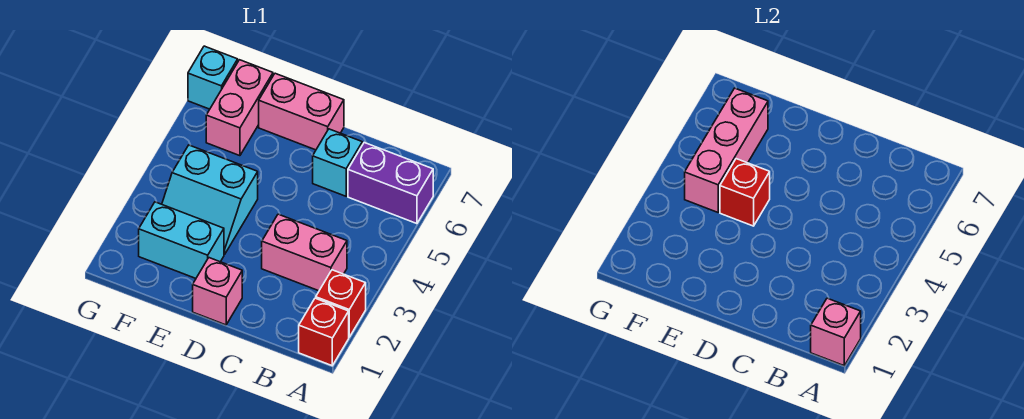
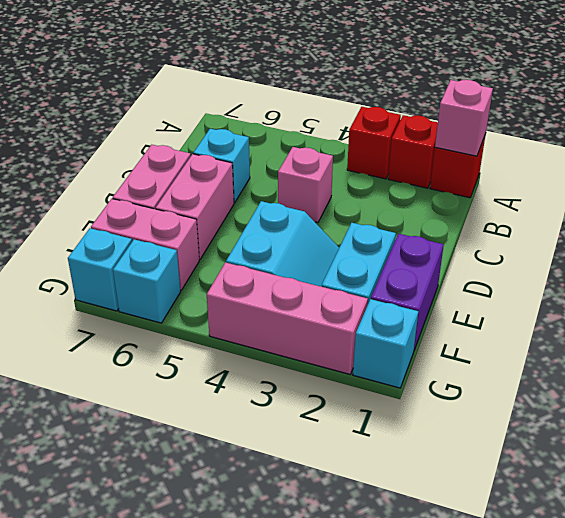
purple 1x2 brick [348,143,433,224] -> purple 1x2 brick moved to [371,234,444,350]
pink 1x2 brick [262,214,347,291] -> pink 1x2 brick moved to [156,154,234,259]
pink 1x1 brick [193,258,242,325] -> pink 1x1 brick moved to [278,147,333,223]
red 1x1 brick [720,159,770,226] -> red 1x1 brick moved to [347,107,401,179]
pink 1x3 brick [685,88,768,212] -> pink 1x3 brick moved to [207,262,368,374]
none -> cyan 1x1 brick [353,299,418,388]
none -> cyan 1x1 brick [113,239,181,323]

